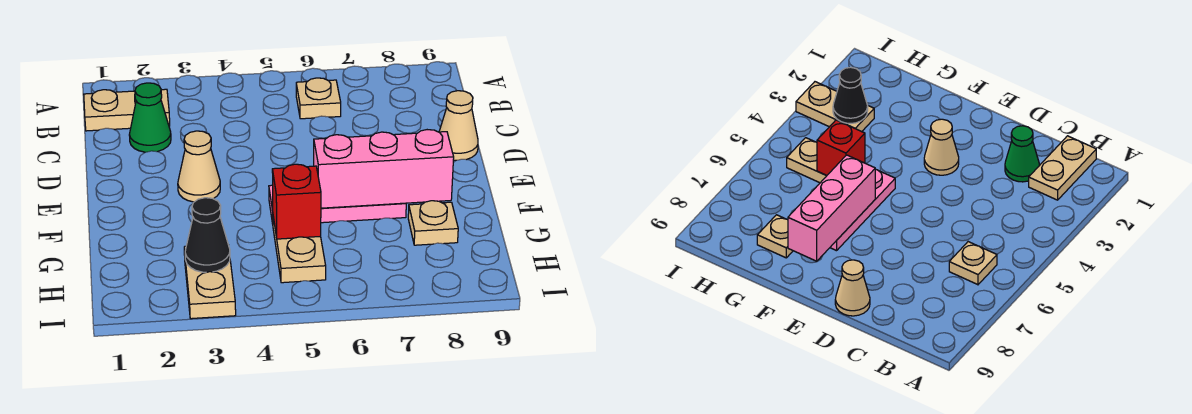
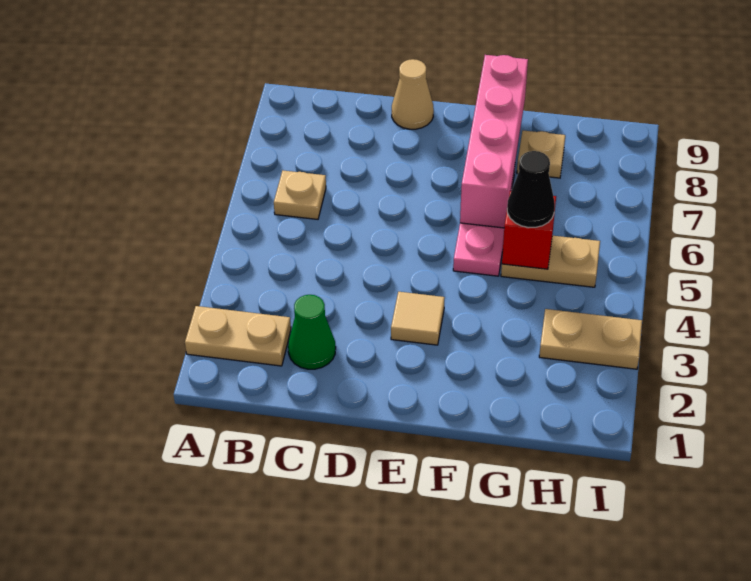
tan 1x2 plate [84,89,170,131] -> tan 1x2 plate turned to [185,306,291,366]
tan 1x1 cone [178,131,220,202] -> tan 1x1 tile [391,292,445,345]
pink 1x3 brick [314,130,454,208] -> pink 1x4 brick [460,55,528,228]
black 1x1 cone [185,198,230,272] -> black 1x1 cone moved to [507,151,555,228]

